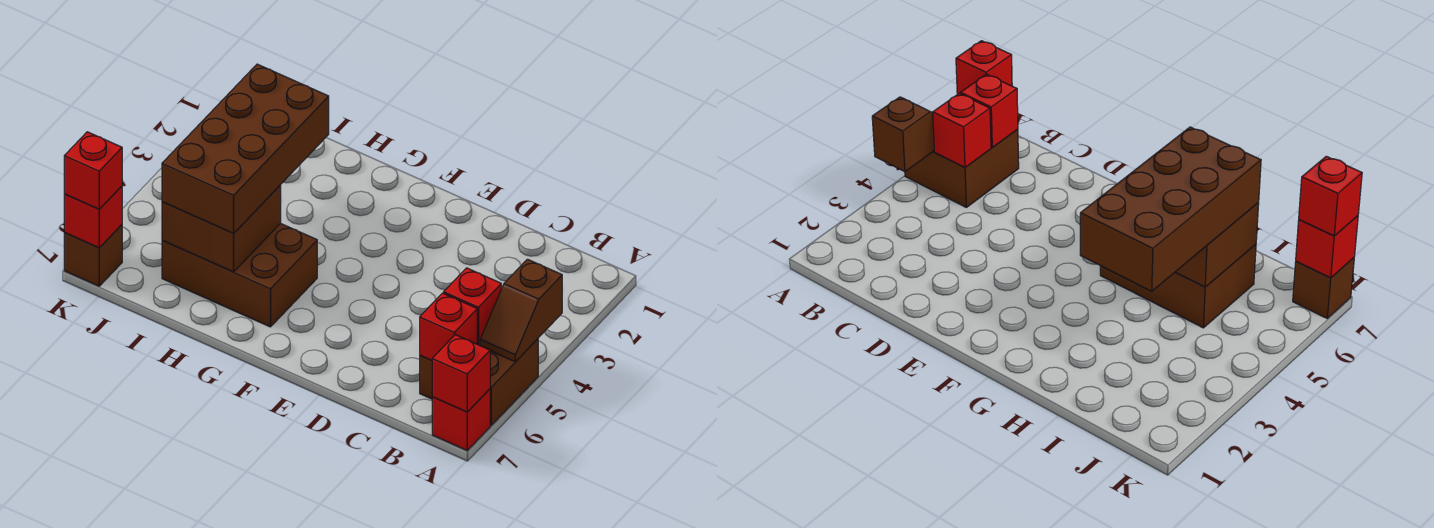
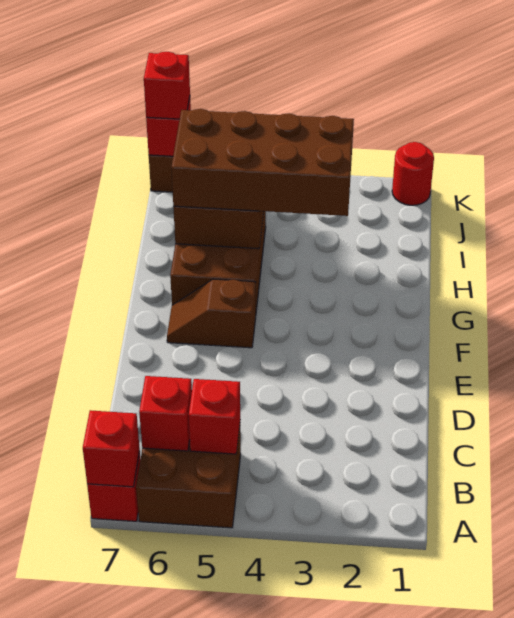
brown 1x2 slope [480,259,562,362] -> brown 1x2 slope moved to [167,279,256,348]
none -> red 1x1 round brick [392,142,434,205]

